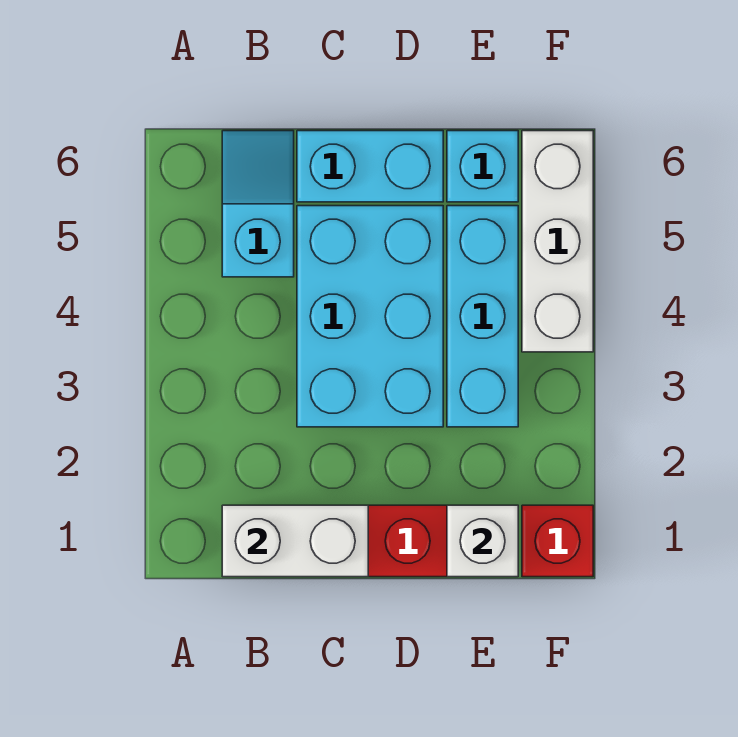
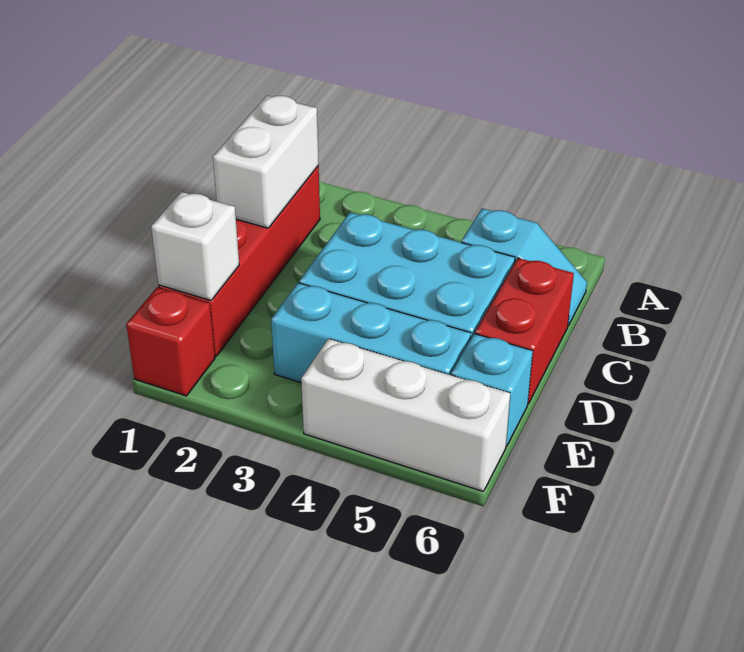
cyan 1x2 brick [297,131,443,202] -> red 1x2 brick [475,258,574,404]

